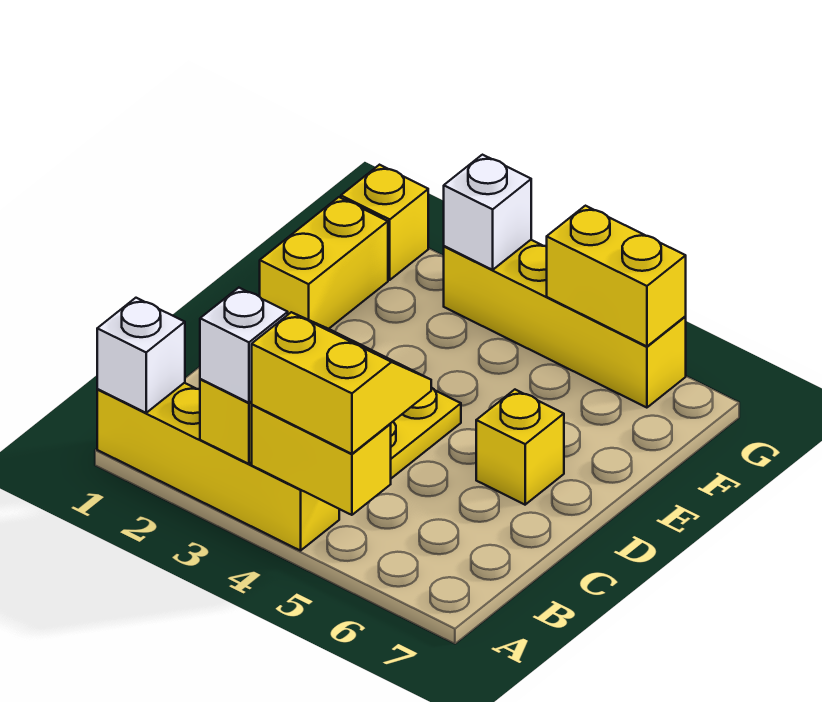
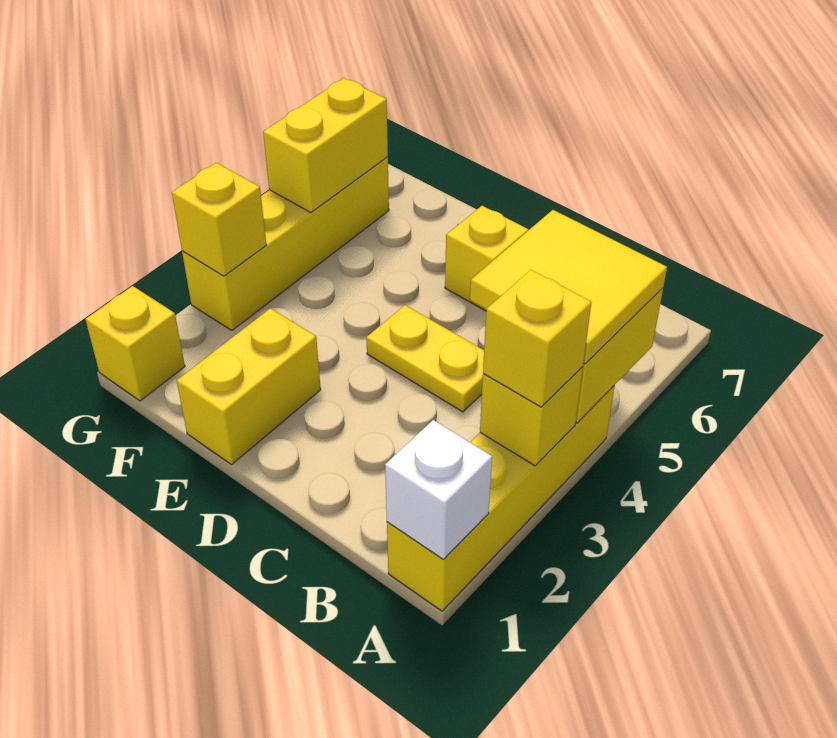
white 1x1 brick [200,288,288,403] -> yellow 1x1 brick [483,270,592,407]
yellow 2x2 slope [252,312,431,454] -> yellow 2x2 tile [470,210,667,364]
yellow 1x2 brick [260,197,388,329] -> yellow 1x2 brick turned to [177,308,321,465]
white 1x1 brick [444,155,531,270] -> yellow 1x1 brick [172,163,266,276]

